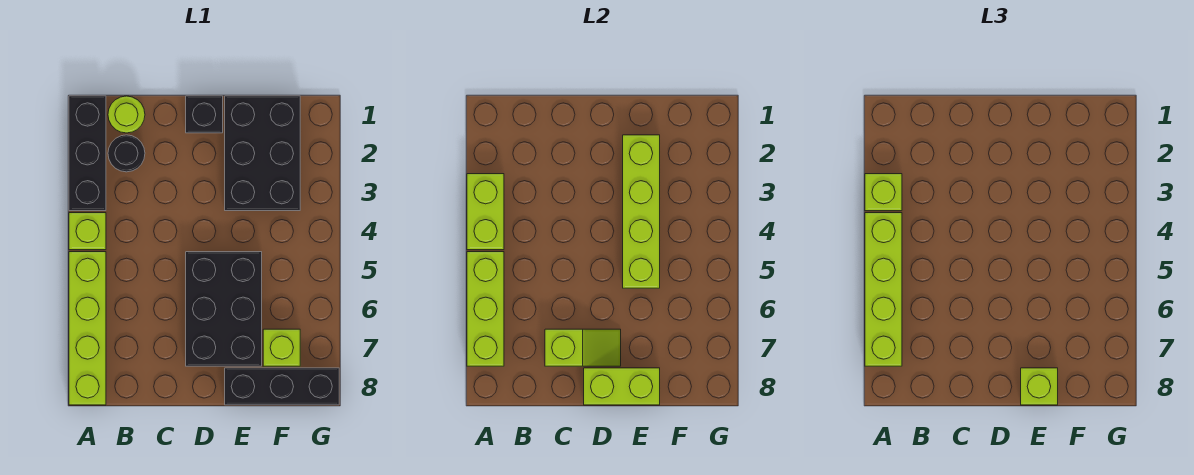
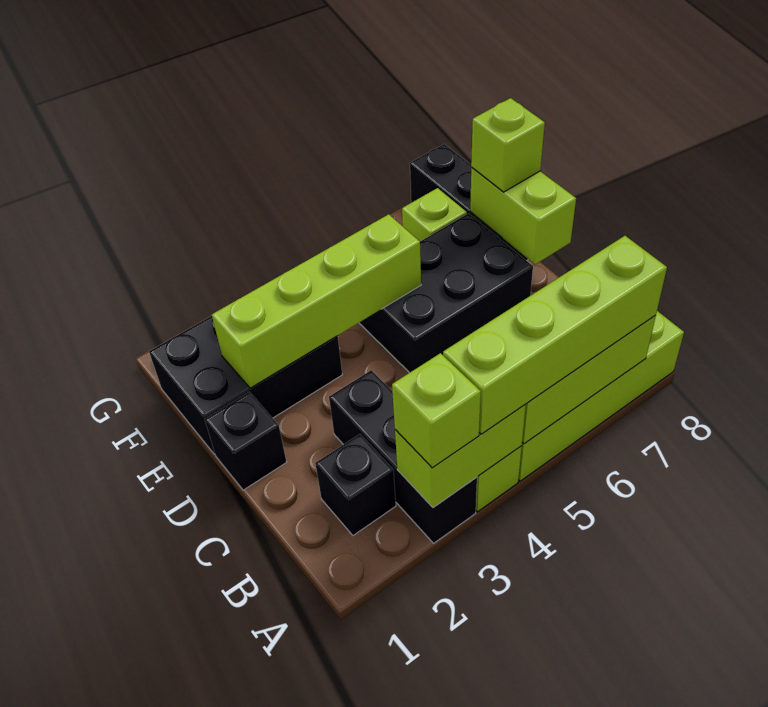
black 1x3 brick [69,96,106,211] -> black 1x3 brick turned to [329,370,477,543]
lime 1x1 round brick [108,96,145,133] -> none
black 1x1 round brick [108,135,145,172] -> black 1x1 brick [315,434,396,535]
lime 1x2 slope [545,329,621,366] -> none

